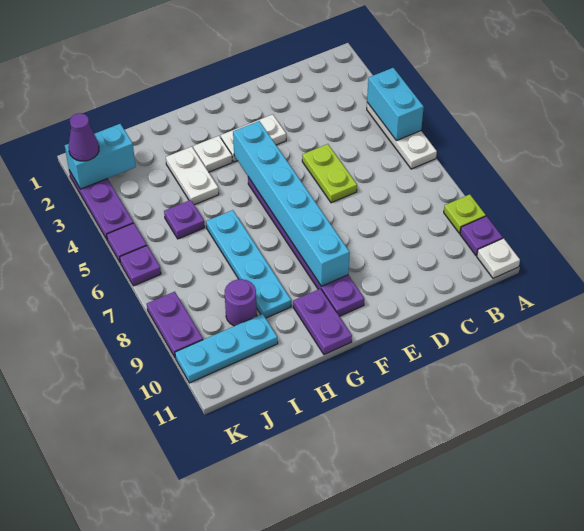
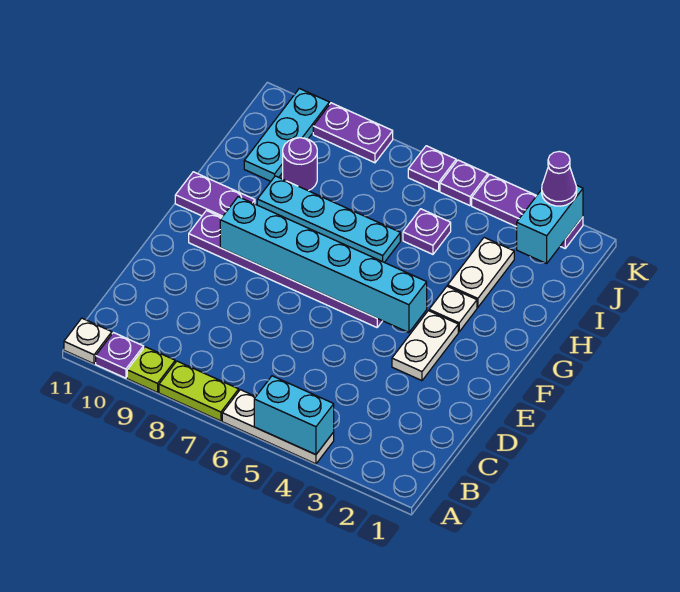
lime 1x2 plate [302,144,357,203] -> lime 1x2 plate moved to [159,361,239,421]
white 1x2 plate [166,147,219,205] -> white 1x2 plate turned to [448,238,514,307]
purple 1x1 tile [107,223,147,262] -> purple 1x1 plate [440,160,488,206]

